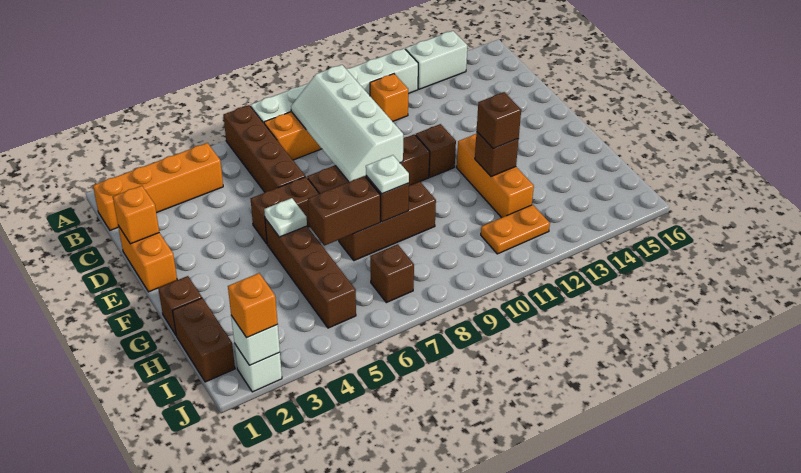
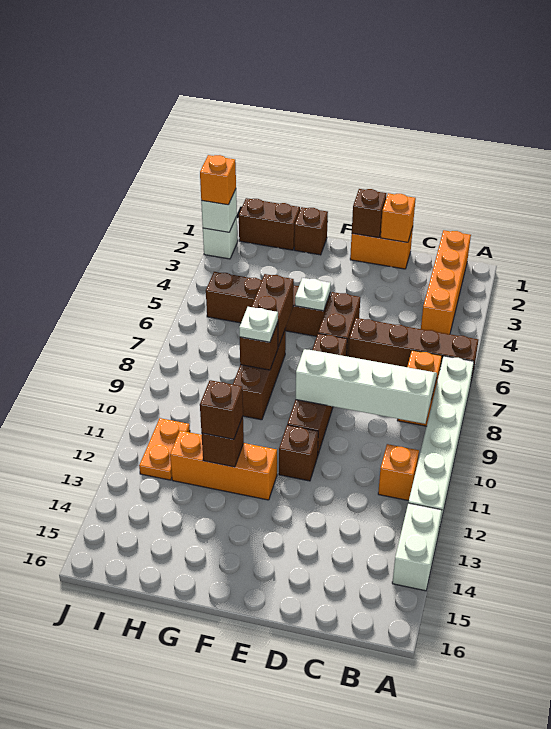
brown 1x1 brick [370,244,414,303] -> brown 1x1 brick moved to [352,189,386,238]

